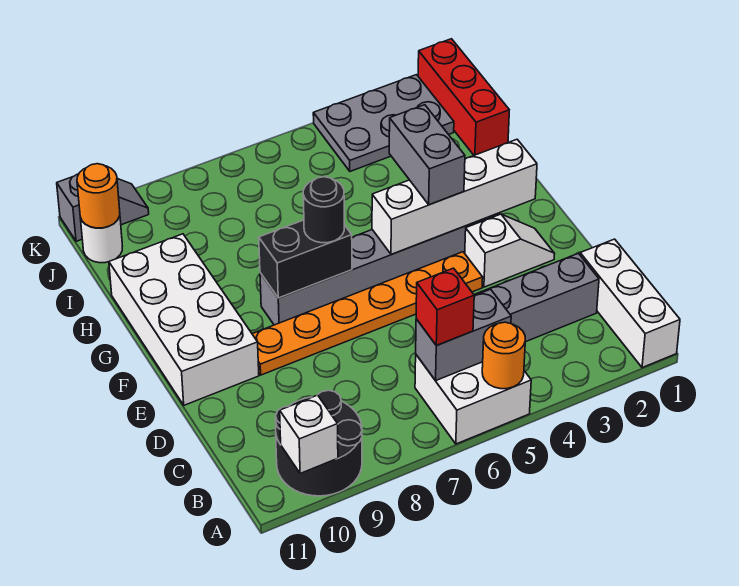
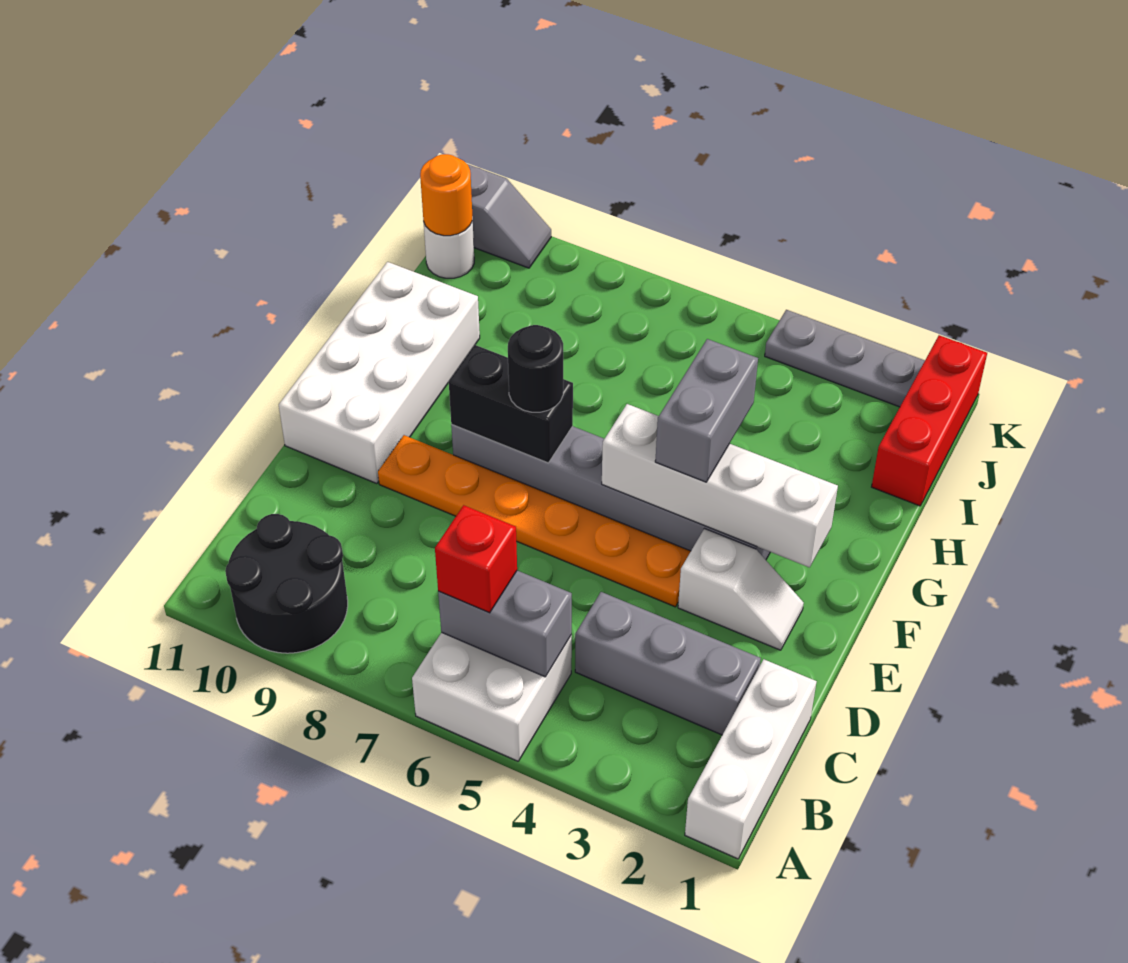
orange 1x1 round brick [482,322,525,389] -> none
white 1x1 brick [280,395,338,474] -> none
grey 2x3 plate [313,75,454,171] -> grey 1x3 plate [765,310,925,407]

